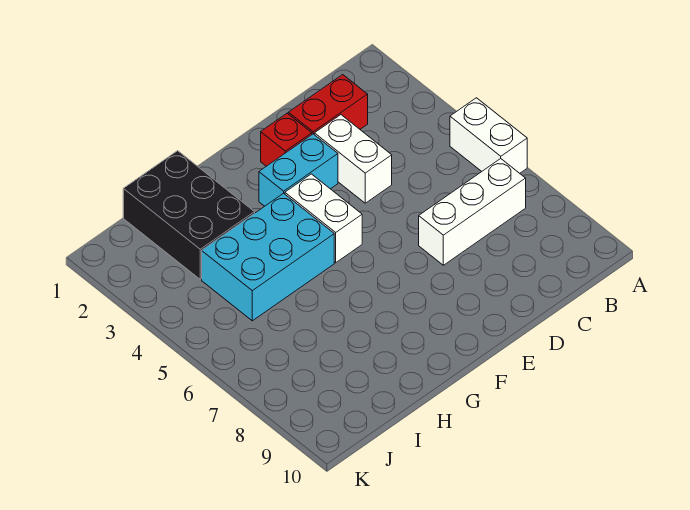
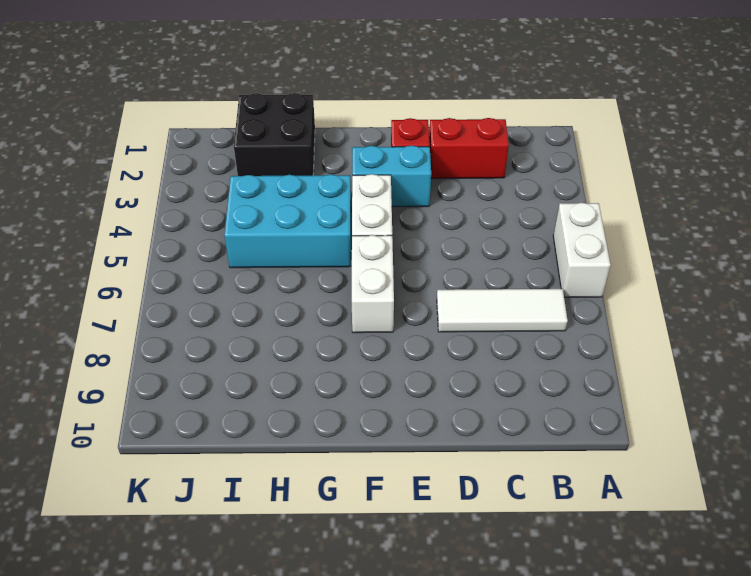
white 1x3 brick [419,159,526,265] -> white 1x3 tile [437,289,568,332]
white 1x2 brick [314,115,392,203] -> white 1x2 brick moved to [352,235,394,333]
black 2x3 brick [123,151,255,279] -> black 2x2 brick [234,93,315,176]

